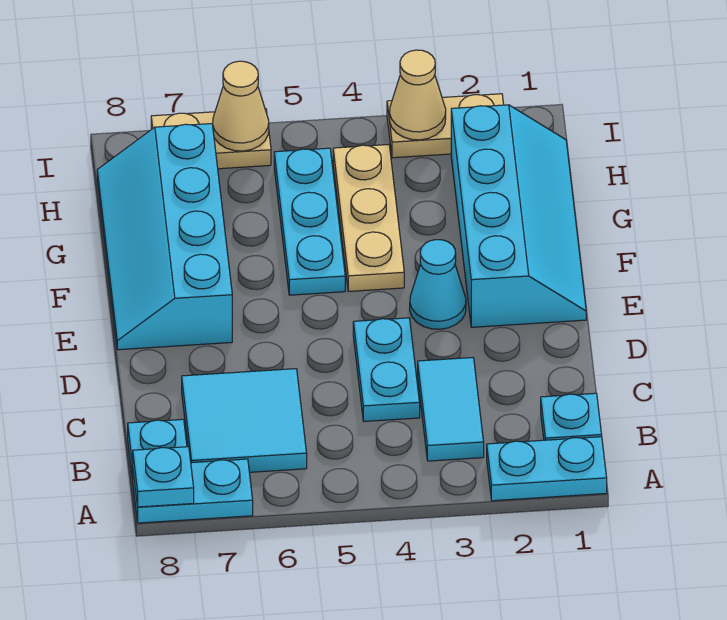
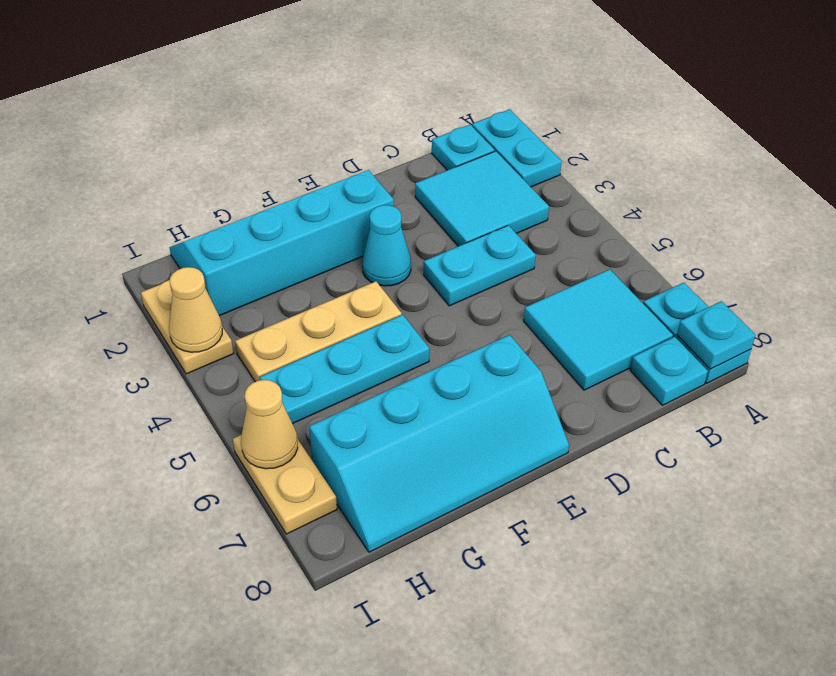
cyan 1x2 tile [418,358,484,461] -> cyan 2x2 tile [415,151,549,246]

